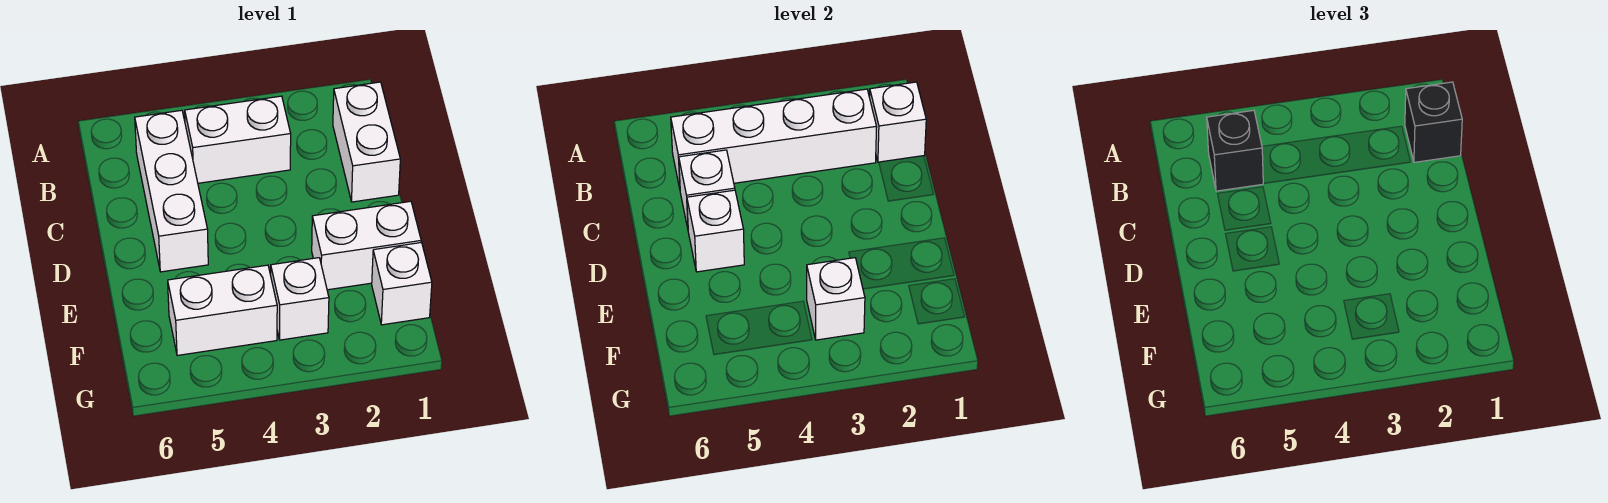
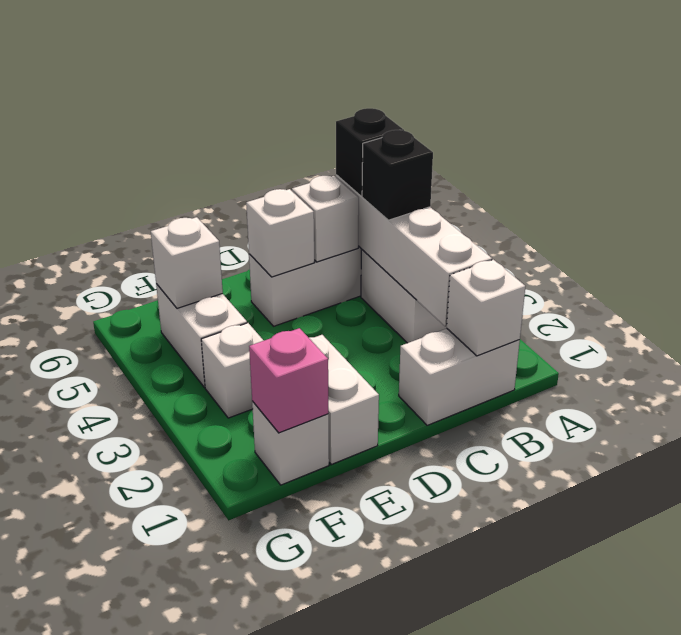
black 1x1 brick [1405,82,1462,162] -> black 1x1 brick moved to [362,130,433,220]
none -> pink 1x1 brick [249,328,328,433]
white 1x1 brick [807,258,865,340] -> white 1x1 brick moved to [151,217,223,308]

